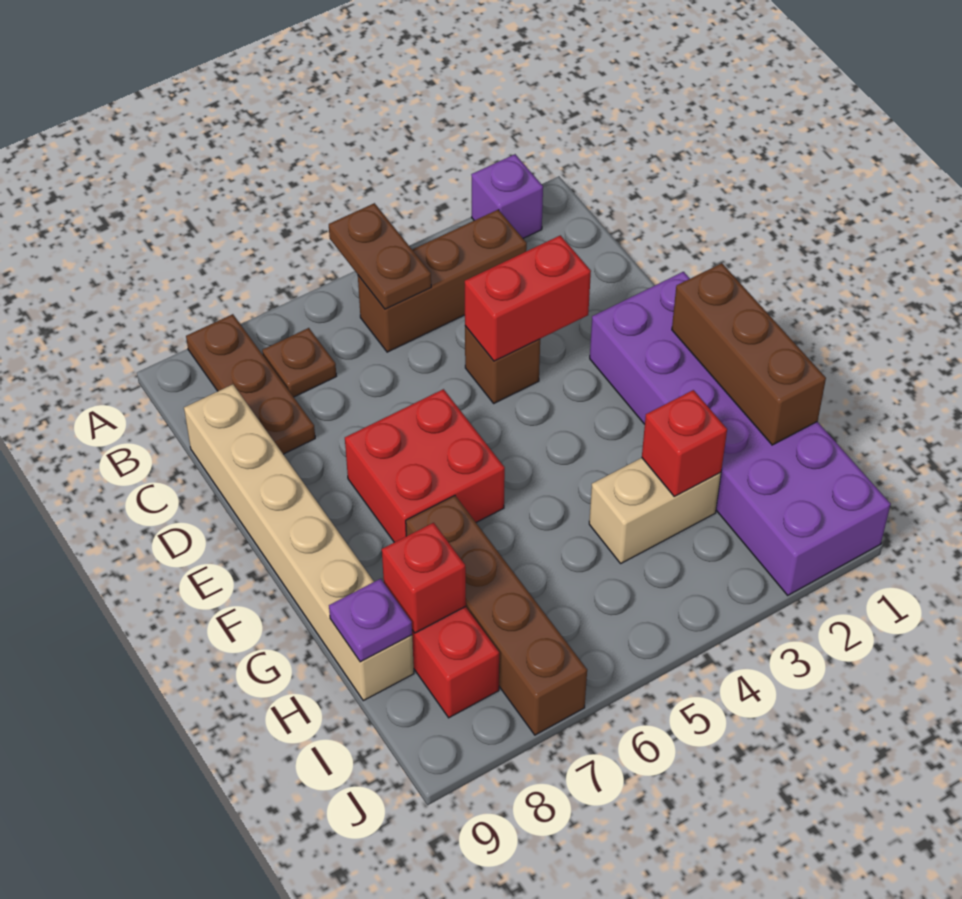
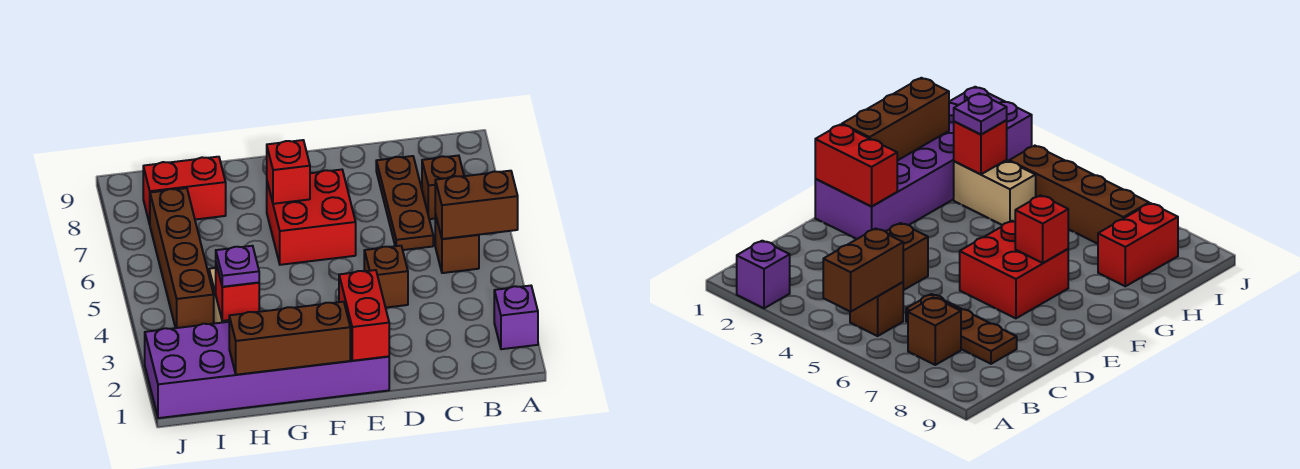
brown 1x2 plate [329,203,431,309] -> brown 1x2 brick [435,171,518,239]
brown 1x3 plate [186,314,315,454] -> brown 1x3 plate turned to [376,156,433,250]
brown 1x3 brick [358,210,527,352] -> brown 1x1 brick [435,214,479,273]
brown 1x1 plate [262,328,336,397] -> brown 1x1 brick [422,156,464,219]
tan 1x6 brick [184,384,414,701] -> none
red 1x2 brick [465,235,591,361] -> red 1x2 brick moved to [339,270,389,361]
brown 1x4 brick [406,496,587,735] -> brown 1x4 brick turned to [150,188,214,328]
red 1x1 brick [382,523,466,633] -> red 1x1 brick moved to [267,140,310,204]
purple 1x1 plate [329,579,412,662] -> purple 1x1 plate moved to [216,246,259,287]

